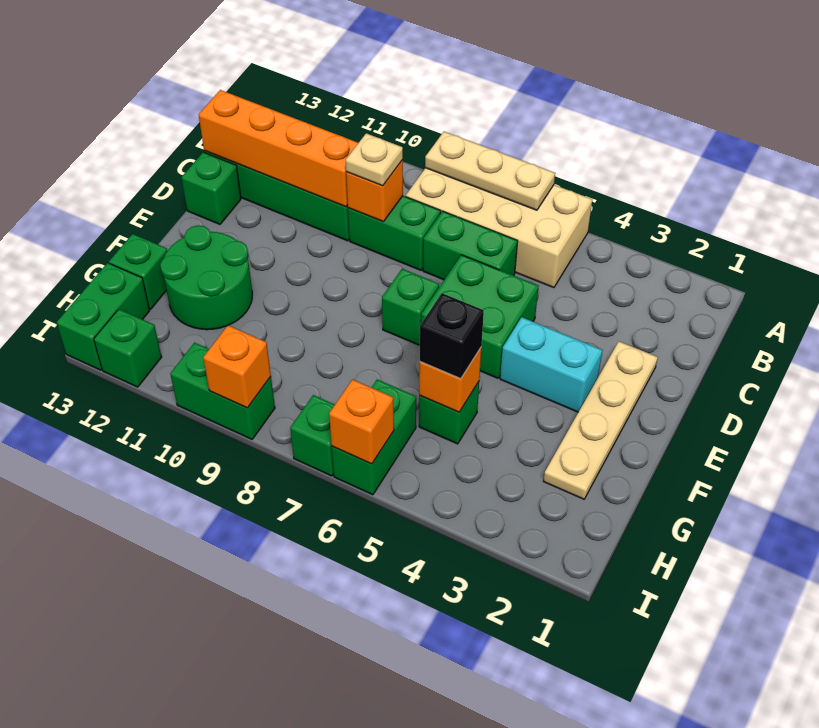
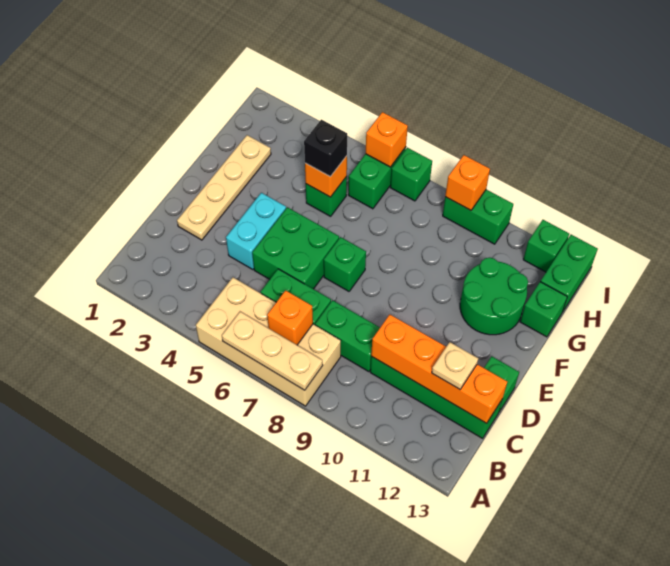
orange 1x1 brick [346,160,403,222] -> orange 1x1 brick moved to [267,290,313,345]
tan 1x1 plate [346,133,403,186] -> tan 1x1 plate moved to [432,342,478,389]
cyan 1x2 brick [500,317,602,412] -> cyan 1x2 brick turned to [226,193,286,270]

